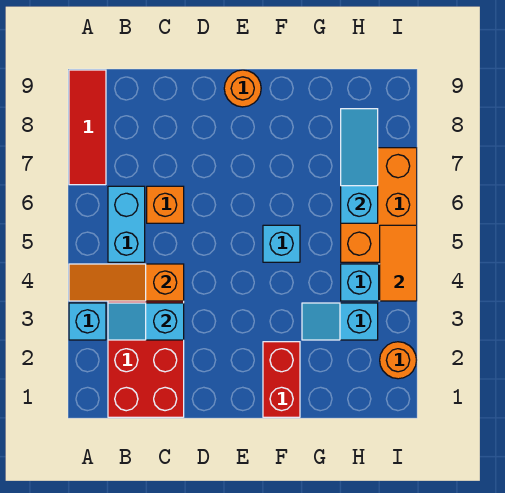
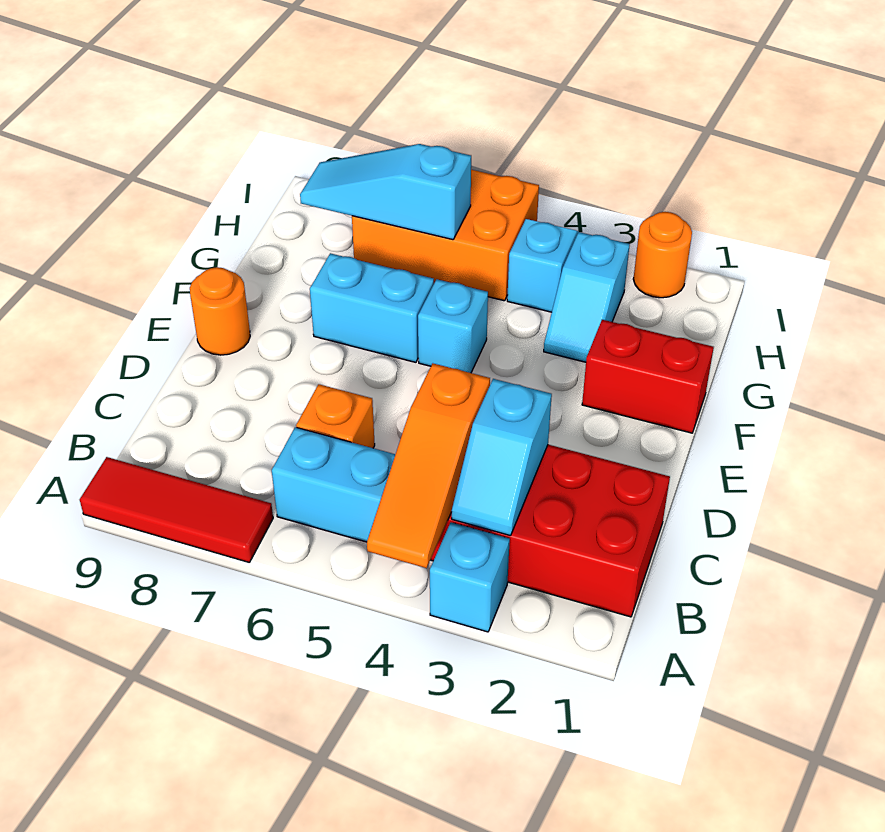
none -> cyan 1x2 brick [310,253,434,362]
orange 1x2 tile [380,225,417,301] -> none

